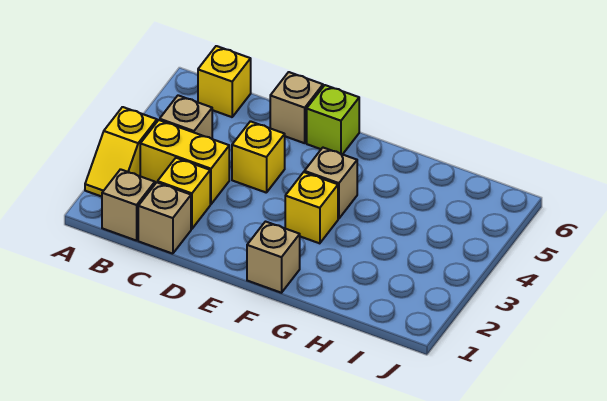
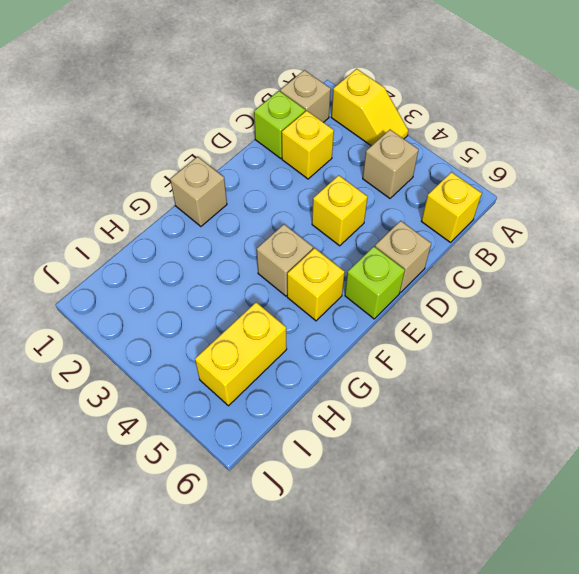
yellow 1x2 slope [85,107,157,197] -> yellow 1x2 slope turned to [331,69,408,146]
yellow 1x2 brick [140,120,229,204] -> yellow 1x2 brick moved to [195,302,287,406]
tan 1x1 brick [138,182,191,254] -> lime 1x1 brick [254,91,305,158]
yellow 1x1 brick [285,172,338,243] -> yellow 1x1 brick moved to [287,248,345,321]

